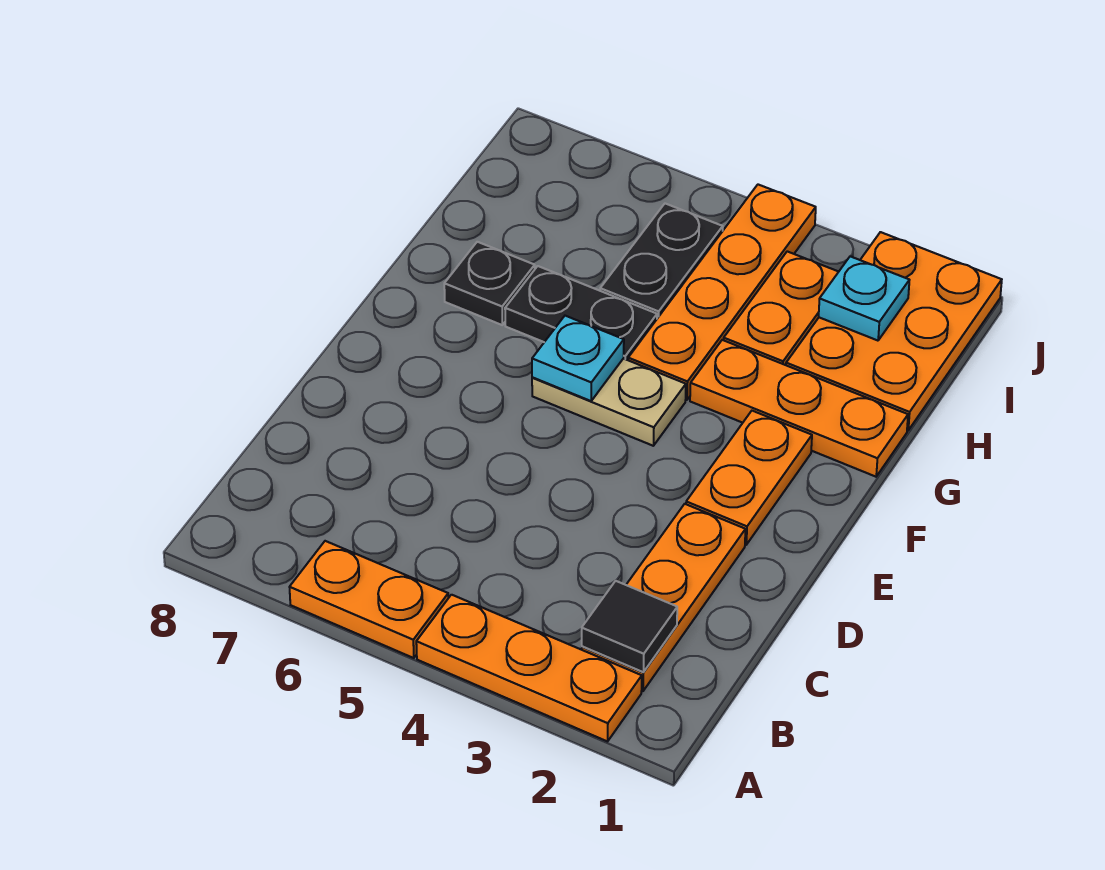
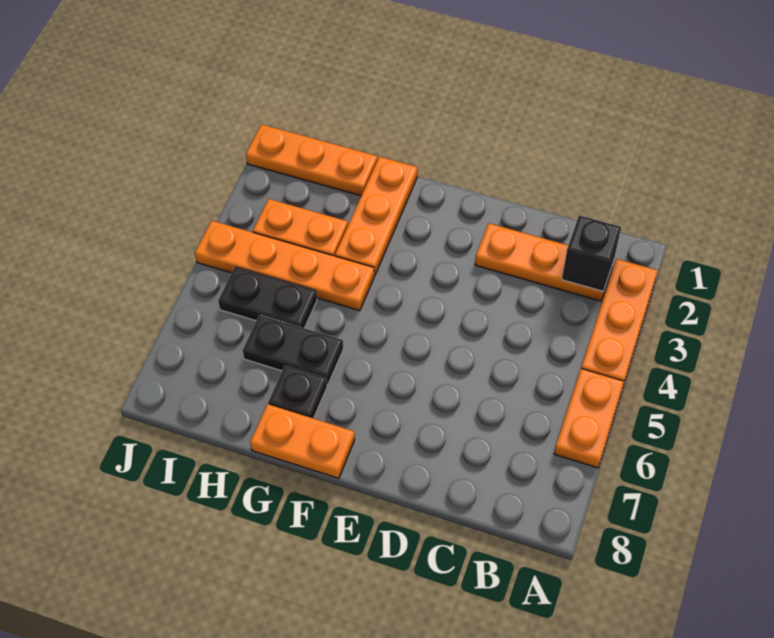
black 1x1 tile [582,581,677,672] -> black 1x1 brick [562,215,621,291]
orange 1x2 plate [686,411,812,545] -> orange 1x2 plate moved to [250,404,355,478]
tan 1x2 plate [532,359,686,446] -> none
cyan 1x1 plate [532,316,624,401] -> none
black 1x2 plate [505,266,657,360] -> black 1x2 plate turned to [243,315,343,385]
orange 2x3 plate [786,232,1002,430] -> orange 1x3 plate [246,124,377,196]
cyan 1x1 plate [819,256,909,341] -> none

